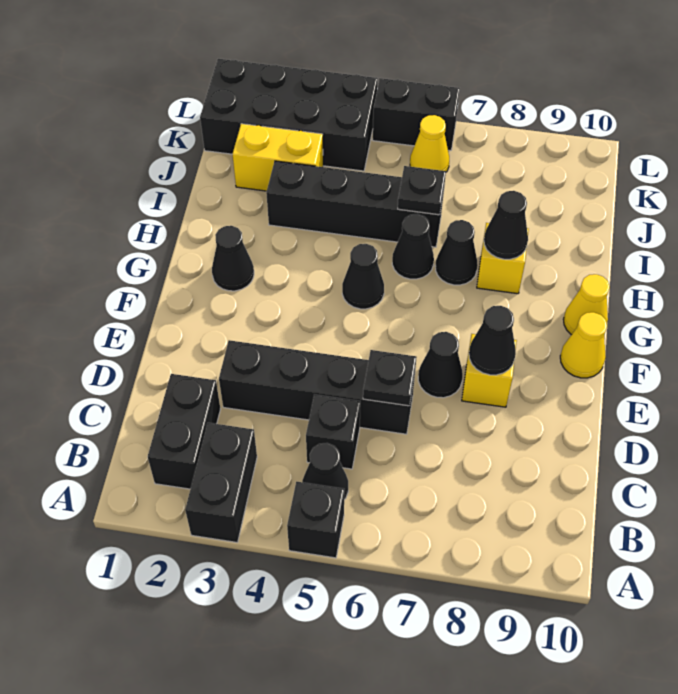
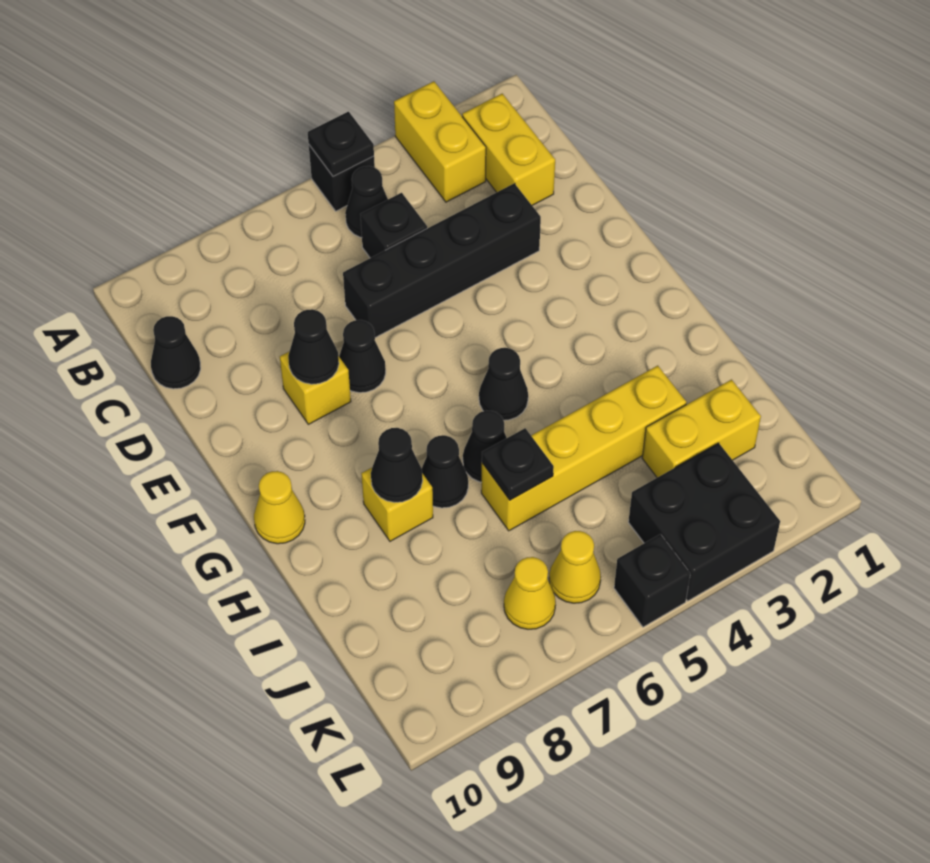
black 1x2 brick [185,423,257,542] -> yellow 1x2 brick [394,81,486,202]
black 1x2 brick [148,374,220,489] -> yellow 1x2 brick [462,94,555,205]
black 1x1 plate [363,350,417,406] -> black 1x1 plate moved to [308,112,374,176]
yellow 1x1 cone [560,312,607,378] -> yellow 1x1 cone moved to [504,557,556,629]
black 1x1 cone [212,226,254,291] -> black 1x1 cone moved to [151,316,201,389]
black 1x4 brick [266,161,444,247] -> yellow 1x4 brick [481,366,686,531]
black 2x4 brick [200,59,377,171] -> black 2x2 brick [628,443,780,601]
black 1x2 brick [372,78,460,150] -> black 1x1 brick [614,534,690,627]

